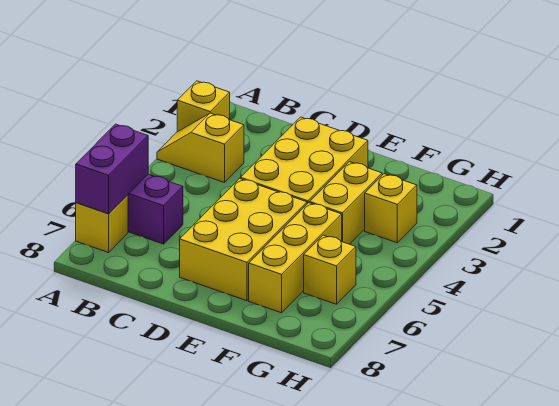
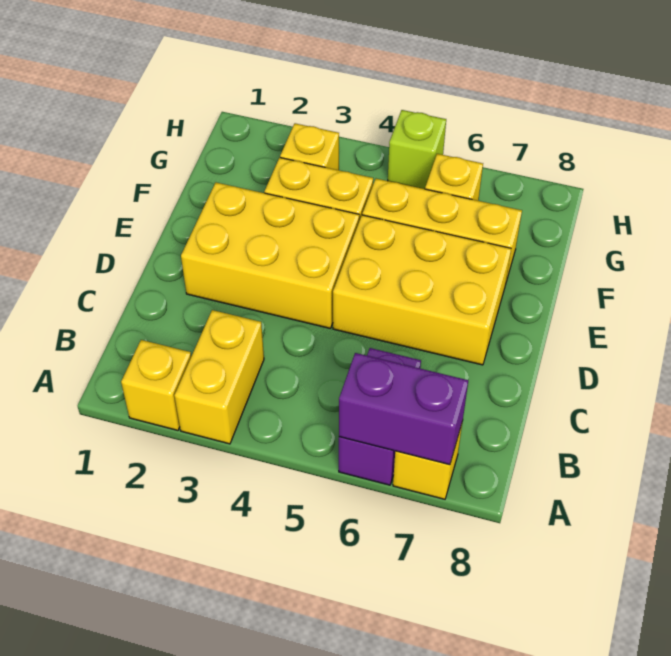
yellow 1x2 slope [157,113,244,183] -> yellow 1x2 brick [174,310,264,444]
none -> lime 1x1 brick [388,110,446,189]

